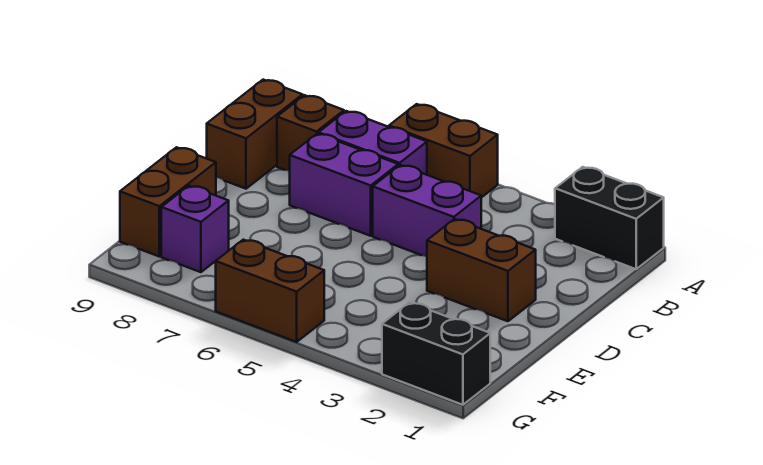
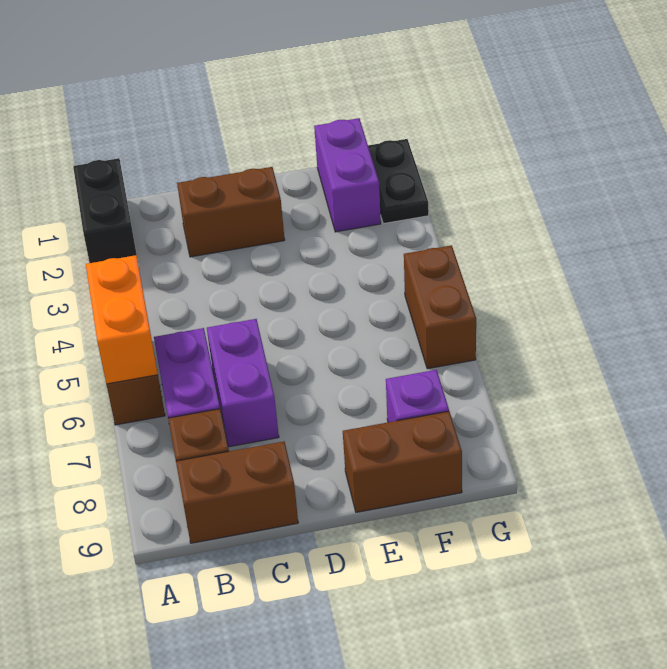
none -> orange 1x2 brick [86,255,158,384]
purple 1x2 brick [373,165,481,256] -> purple 1x2 brick moved to [314,118,381,232]
brown 1x2 brick [427,219,536,321] -> brown 1x2 brick turned to [177,167,285,257]
black 1x2 brick [382,303,490,405] -> black 1x2 plate [368,139,429,224]

